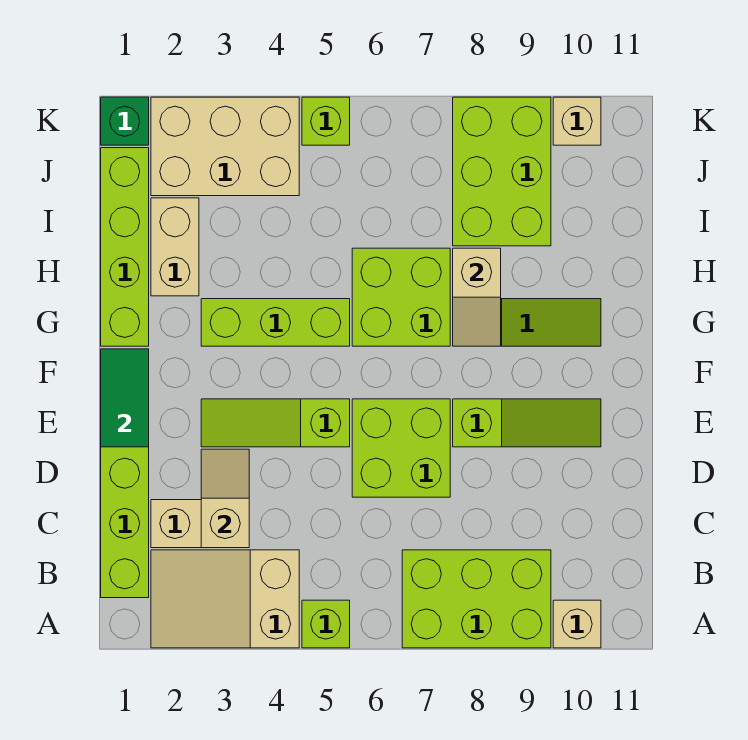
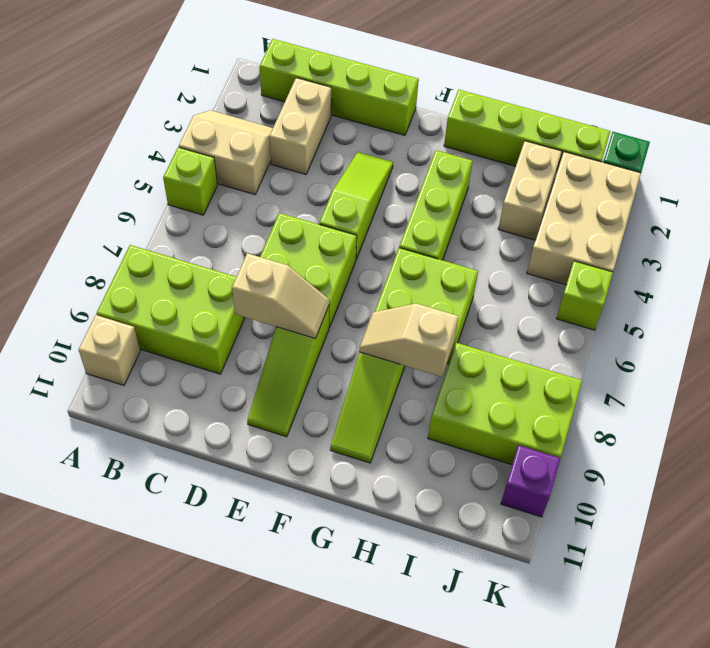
tan 2x3 slope [151,550,299,648] -> tan 2x2 slope [179,110,273,195]
lime 2x3 brick [402,550,551,648] -> lime 2x3 brick turned to [97,245,245,374]
tan 1x2 slope [201,449,249,548] -> tan 1x2 slope moved to [232,253,329,339]
green 1x2 tile [101,349,149,447] -> none
tan 1x2 brick [151,198,199,296] -> tan 1x2 brick turned to [498,141,562,240]
tan 1x1 brick [553,97,601,145] -> purple 1x1 brick [501,445,560,517]

